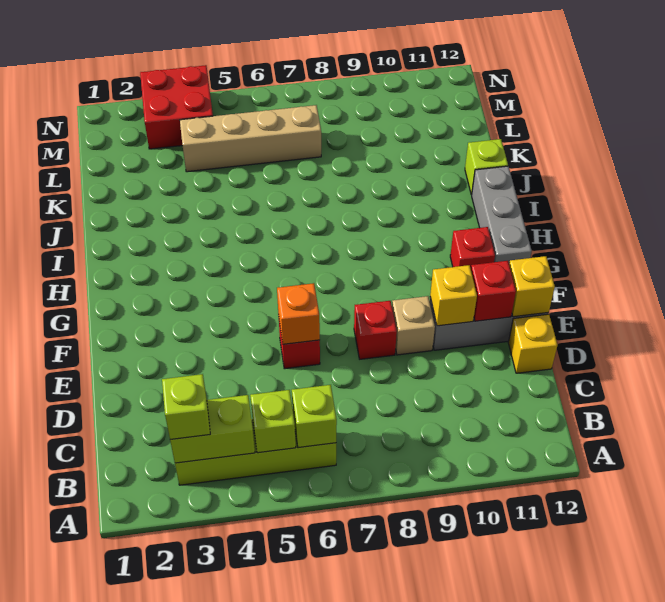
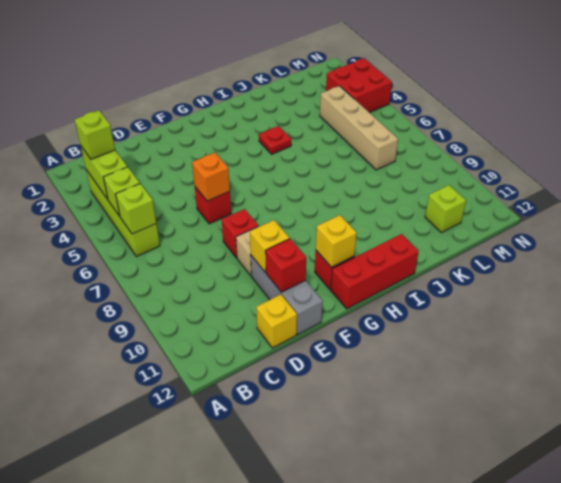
yellow 1x1 brick [509,256,555,317] -> yellow 1x1 brick moved to [316,215,357,267]
grey 1x3 brick [472,166,532,263] -> red 1x3 brick [331,234,419,309]
none -> red 1x1 plate [259,126,291,154]
lime 1x1 brick [465,139,508,195] -> lime 1x1 brick moved to [425,185,466,233]

